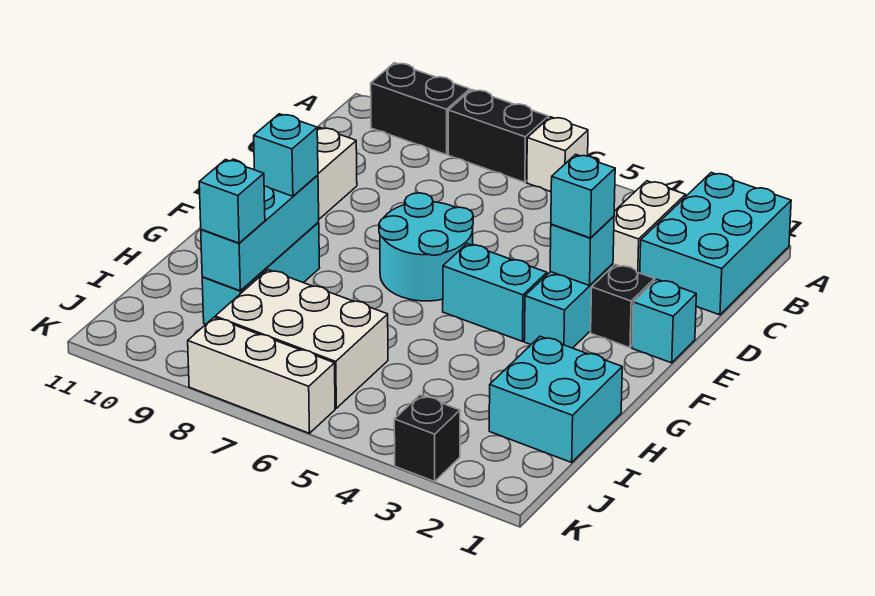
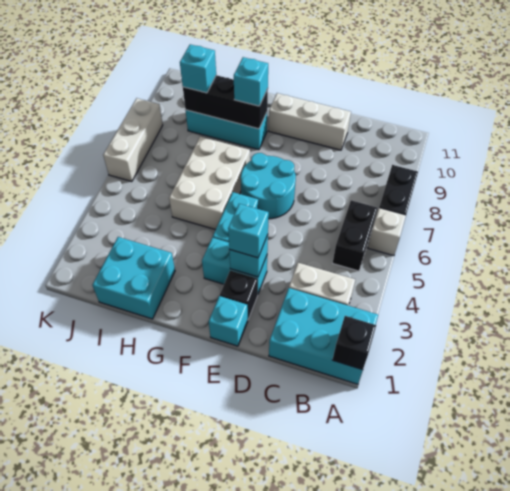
black 1x2 brick [371,63,470,155] -> black 1x2 brick moved to [333,200,377,271]
cyan 1x3 brick [201,175,319,291] -> black 1x3 brick [183,75,268,129]
white 2x3 brick [215,270,388,408] -> white 2x3 brick moved to [169,137,250,230]
black 1x1 brick [394,395,460,481] -> black 1x1 brick moved to [333,316,376,370]

